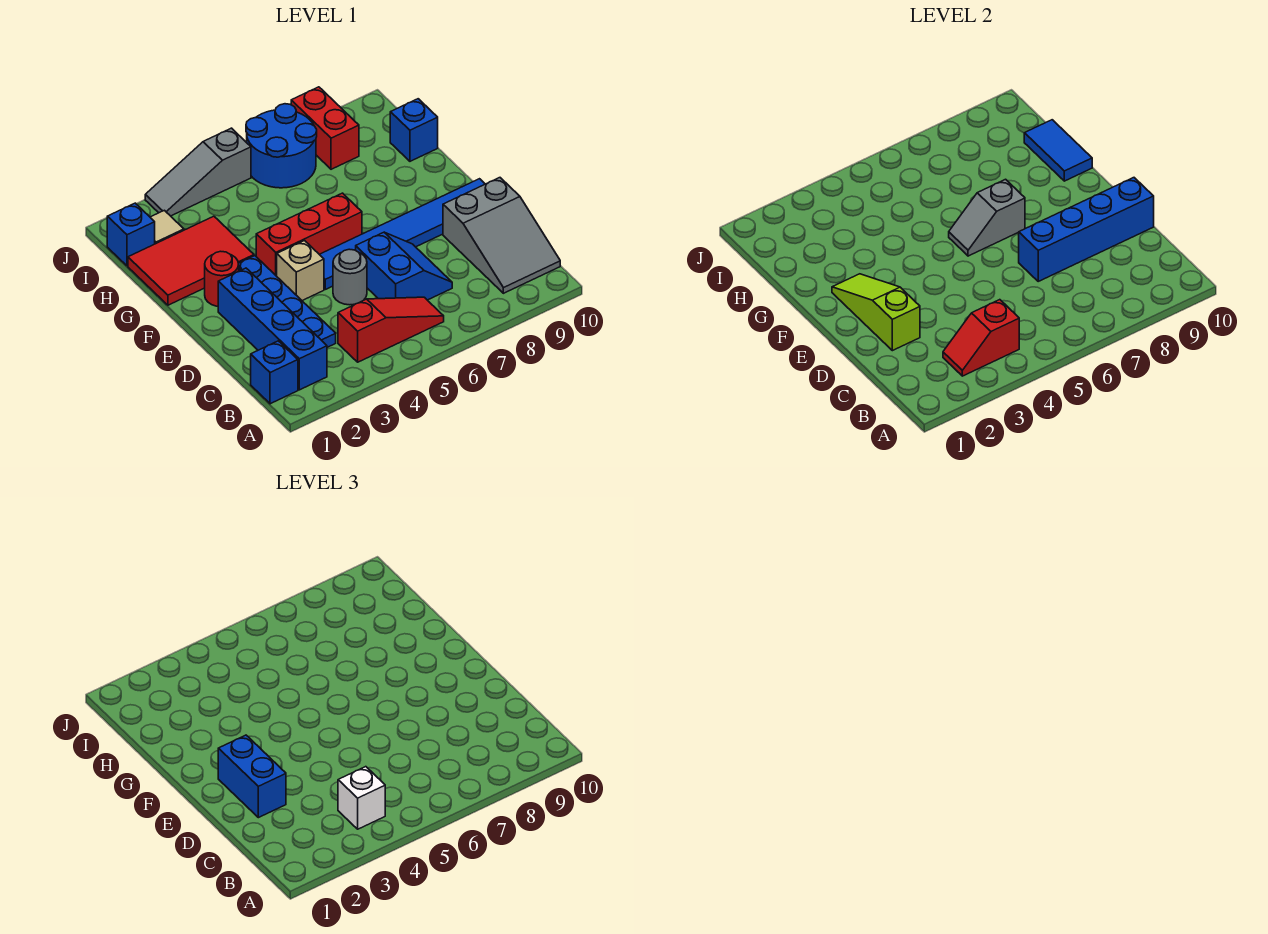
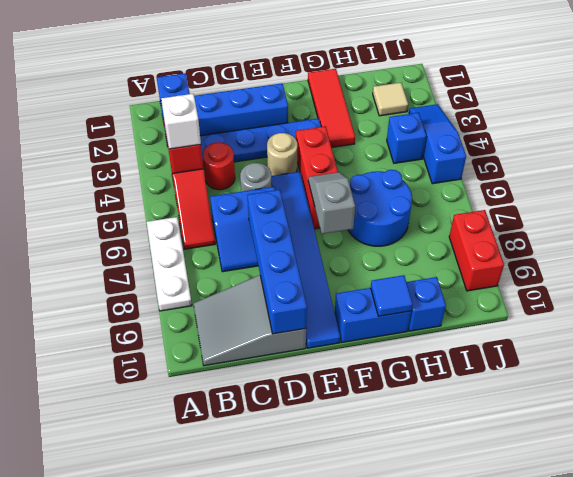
none -> white 1x3 plate [147,217,192,311]
lime 1x3 slope [832,274,920,351] -> none
blue 1x2 brick [218,735,286,818] -> blue 1x2 brick moved to [335,288,411,342]
tan 1x1 brick [277,241,324,301] -> tan 1x1 round brick [267,133,297,176]
red 1x1 round brick [205,251,239,306] -> red 1x1 round brick moved to [203,142,235,190]
red 2x3 tile [128,216,254,305] -> red 1x3 tile [308,69,355,148]
blue 1x2 tile [1024,120,1092,181] -> blue 1x1 tile [371,275,413,316]
blue 1x1 brick [107,203,155,266] -> blue 1x1 brick moved to [387,113,426,163]
blue 2x2 round brick [246,104,317,188] -> blue 2x2 round brick moved to [348,170,412,246]
red 1x2 brick [291,87,359,169] -> red 1x2 brick turned to [449,210,504,291]
grey 1x3 slope [145,128,251,216] -> blue 1x3 slope [409,104,466,184]

